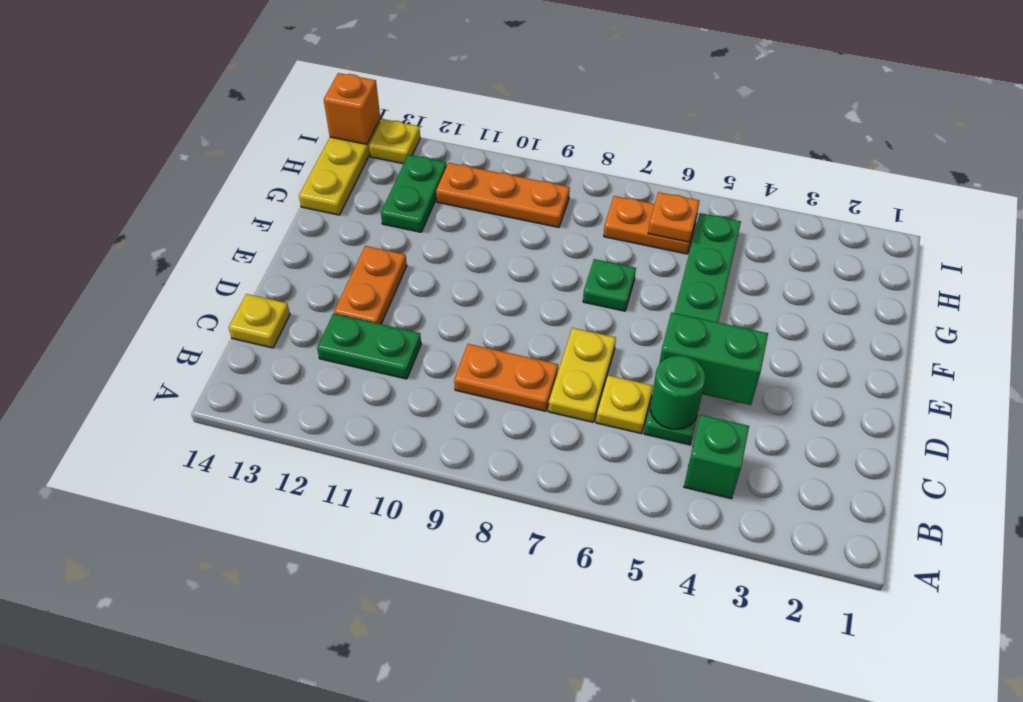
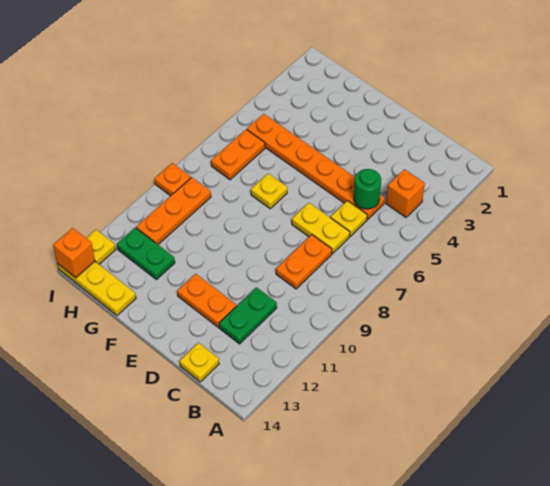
green 1x1 brick [684,415,749,499] -> orange 1x1 brick [386,169,425,217]
green 1x6 plate [644,213,741,445] -> orange 1x6 plate [247,114,385,219]
green 1x2 brick [659,313,768,405] -> none
green 1x1 plate [583,259,636,311] -> yellow 1x1 plate [251,174,287,209]
orange 1x1 plate [648,192,699,242] -> orange 1x1 plate moved to [155,163,191,196]

